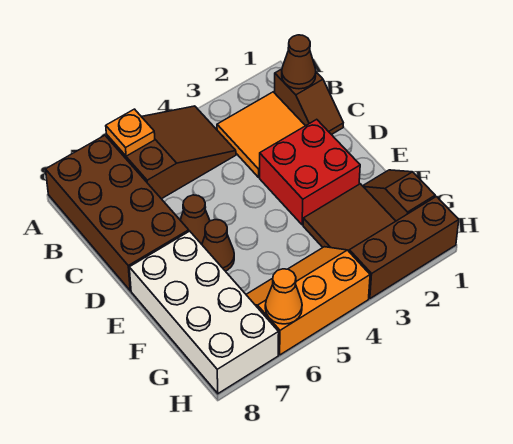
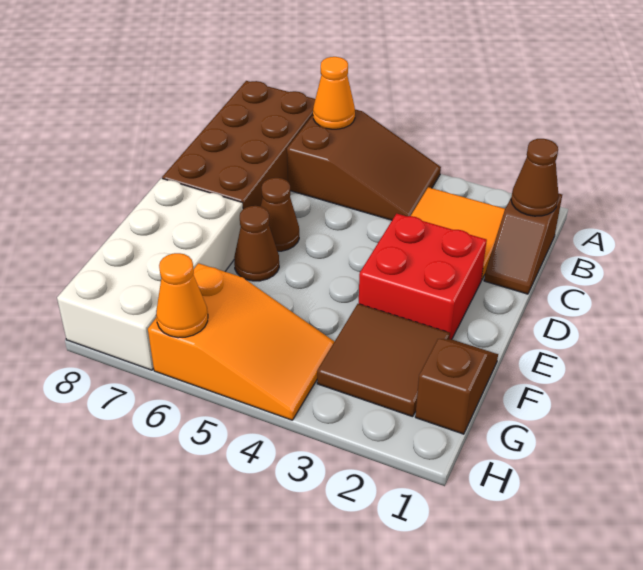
orange 1x1 plate [106,109,155,156] -> orange 1x1 cone [313,57,355,129]
orange 2x3 slope [246,247,370,355] -> orange 2x3 slope turned to [148,263,334,420]
brown 1x3 brick [349,197,459,298] -> none

